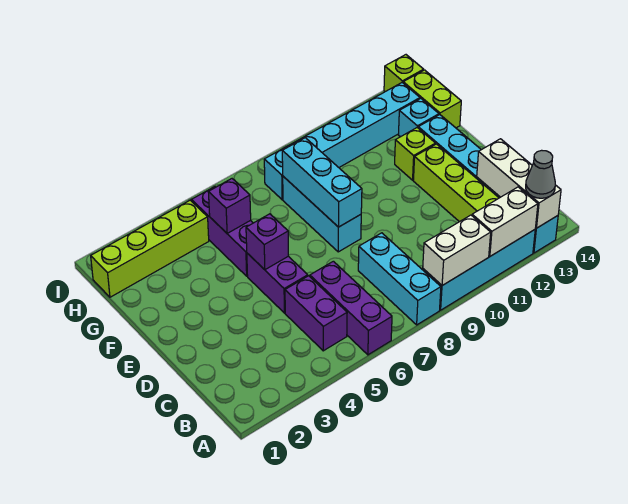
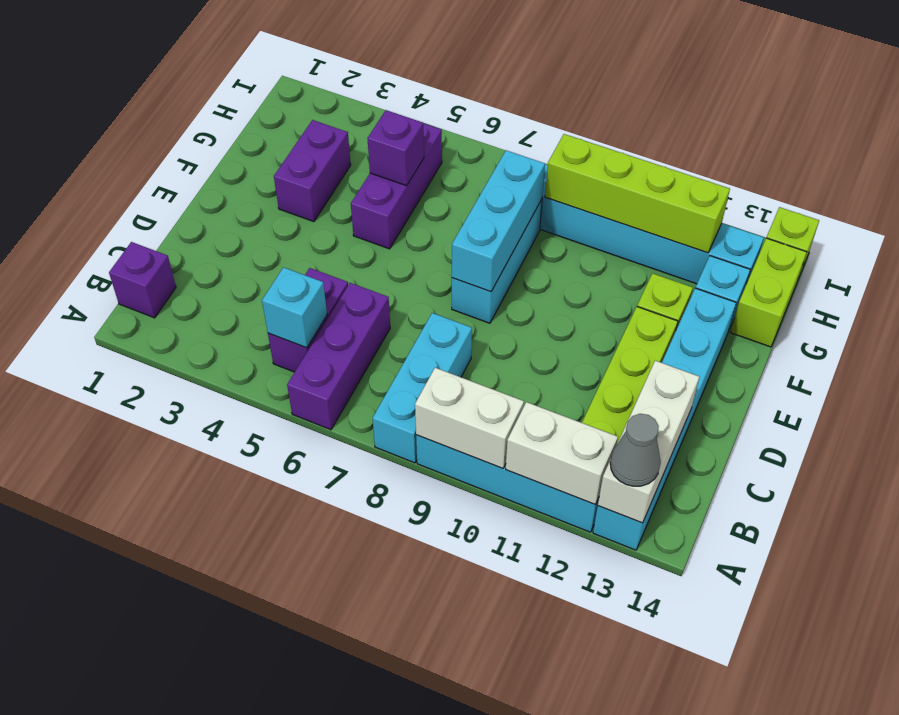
none -> cyan 1x1 brick [262,267,327,348]
purple 1x2 brick [247,253,308,313] -> purple 1x2 brick moved to [274,120,351,222]
purple 1x1 brick [246,214,288,270] -> purple 1x1 brick moved to [109,242,176,318]
lime 1x4 brick [91,200,209,297] -> lime 1x4 brick moved to [545,134,730,253]

